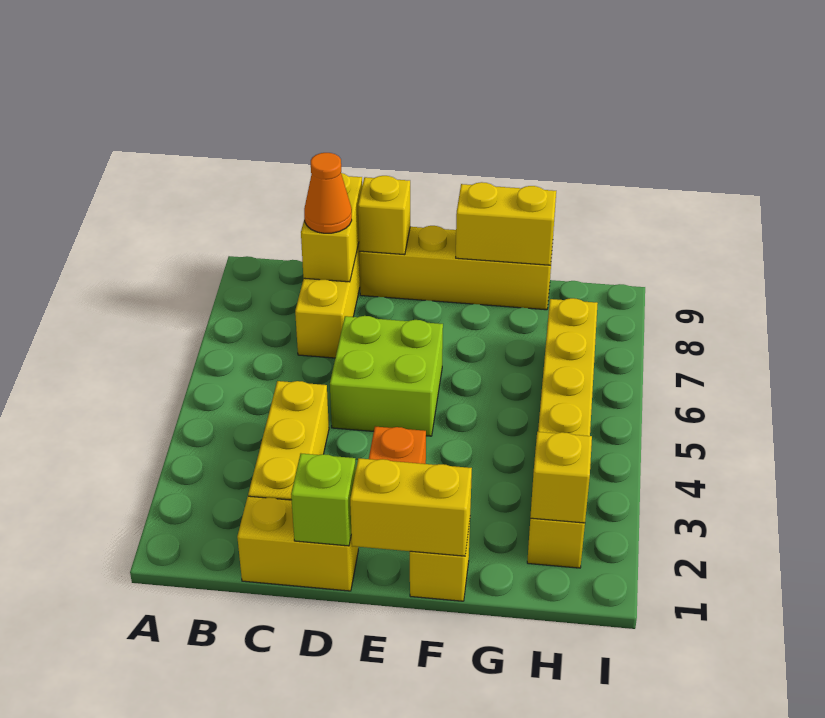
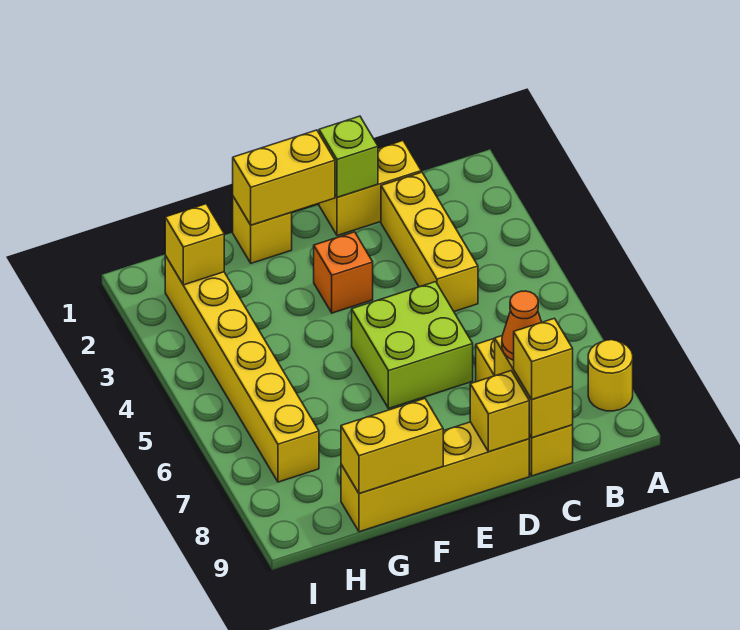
none -> yellow 1x1 round brick [588,340,633,411]
none -> yellow 1x1 brick [514,318,573,399]

